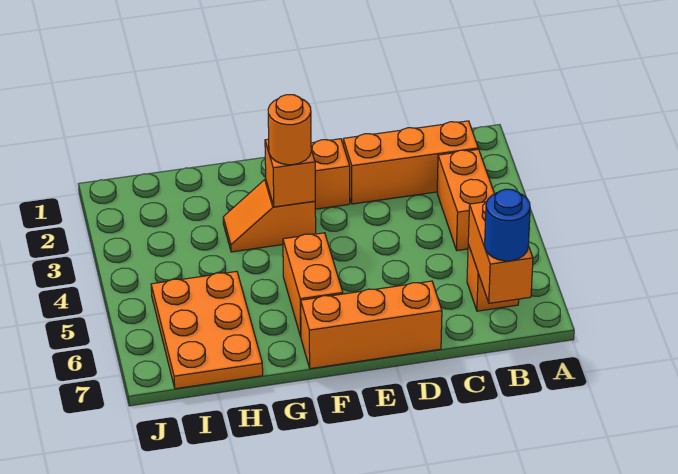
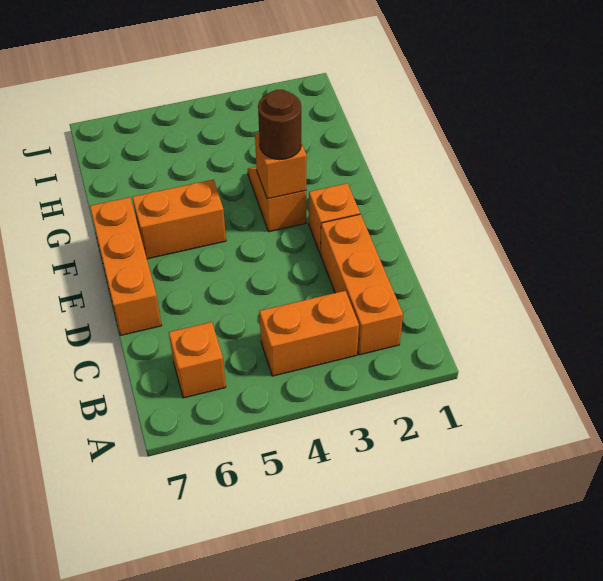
orange 1x2 brick [468,202,533,303] -> none
blue 1x1 round brick [485,189,530,261] -> none
orange 1x1 round brick [268,95,311,165] -> brown 1x1 round brick [258,90,301,160]
orange 2x3 plate [151,271,263,389] -> none

